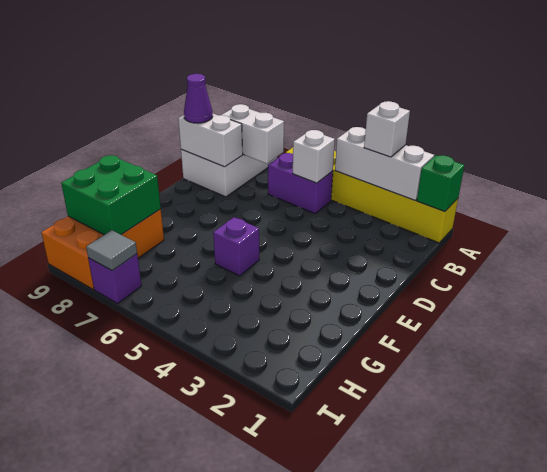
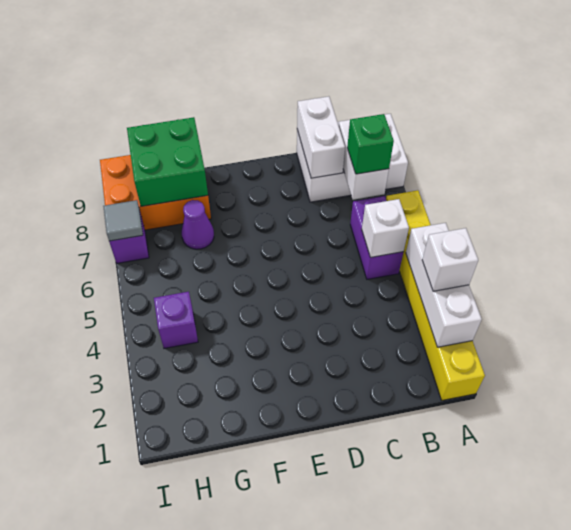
green 1x1 brick [417,155,464,211] -> green 1x1 brick moved to [347,114,394,174]
purple 1x1 cone [184,74,213,123] -> purple 1x1 cone moved to [182,200,214,249]
purple 1x1 brick [213,217,259,276] -> purple 1x1 brick moved to [154,292,198,348]

